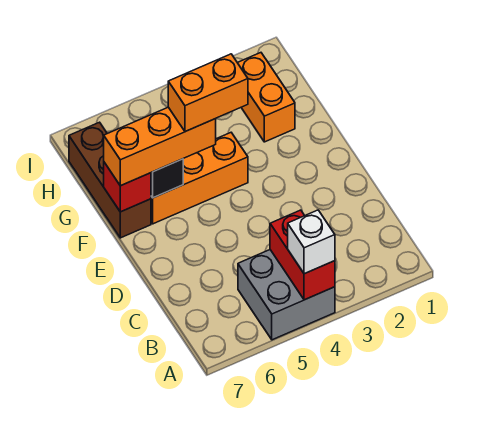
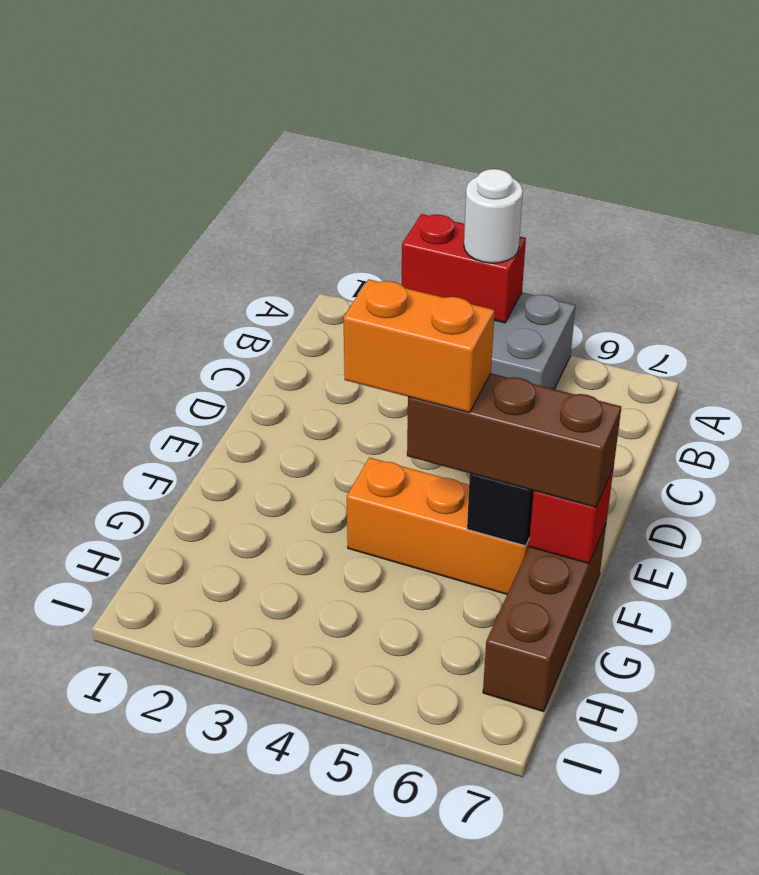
red 1x2 brick [270,210,335,300] -> red 1x2 brick turned to [402,214,526,323]
white 1x1 brick [288,210,335,274] -> white 1x1 round brick [464,169,523,263]
orange 1x3 brick [104,107,216,186] -> brown 1x3 brick [407,373,621,507]
orange 1x2 brick [238,53,295,142] -> none

